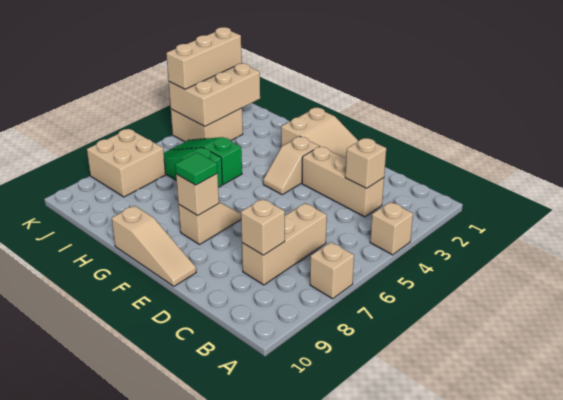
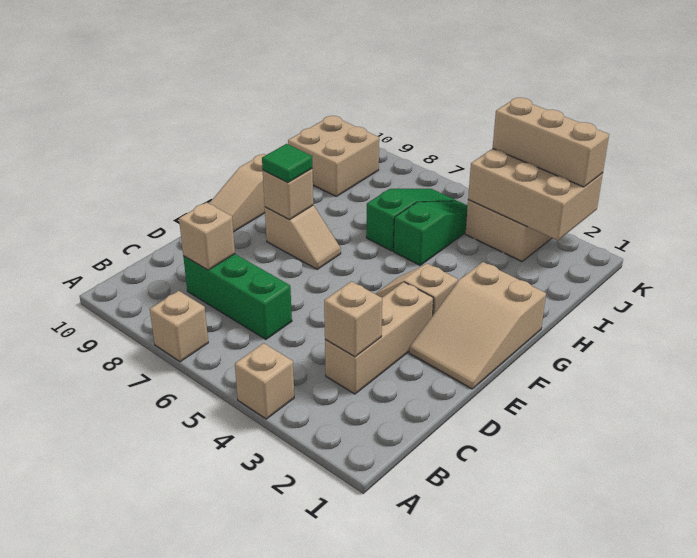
tan 1x3 brick [242,203,327,285] -> green 1x3 brick [183,254,292,339]
tan 2x2 brick [87,129,166,197] -> tan 2x2 brick moved to [288,116,379,196]

